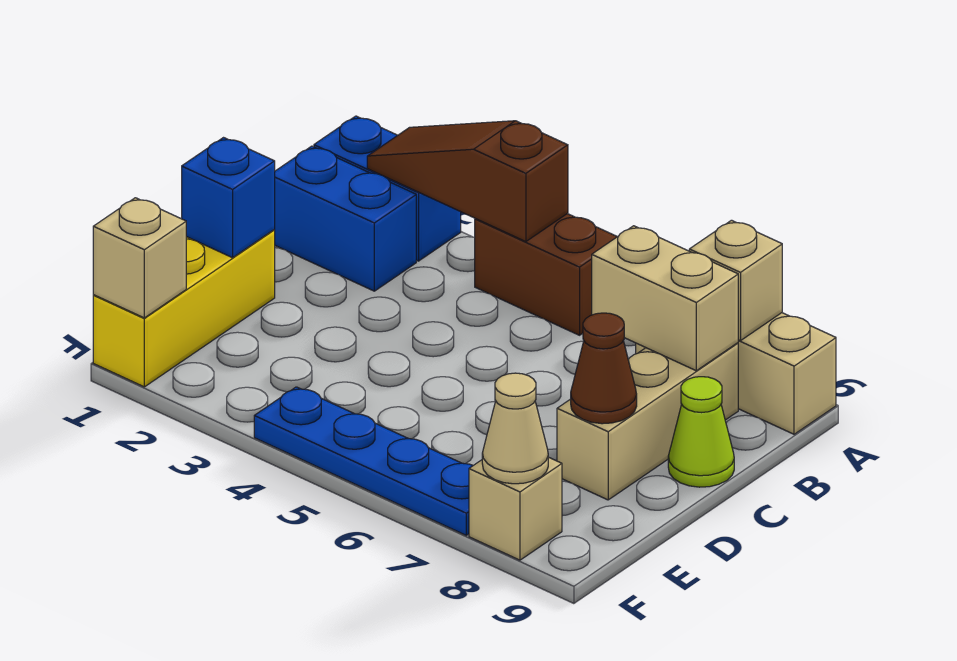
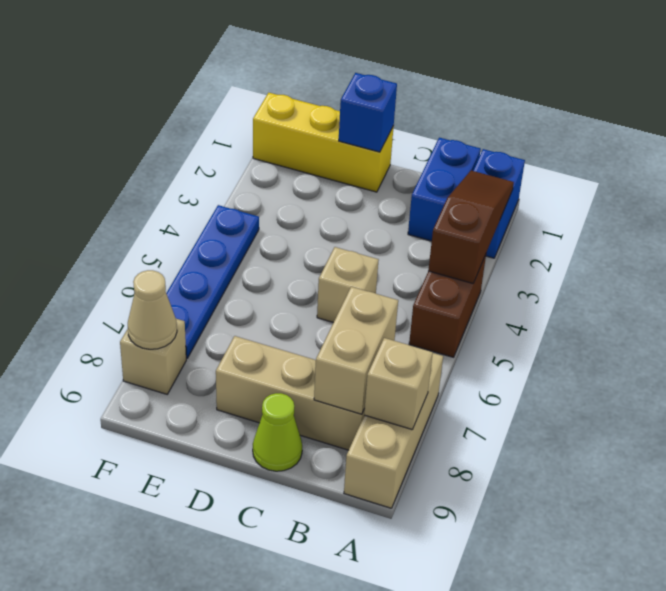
brown 1x1 cone [571,313,637,424] -> none
tan 1x1 brick [93,198,186,318] -> tan 1x1 brick moved to [317,247,379,322]

